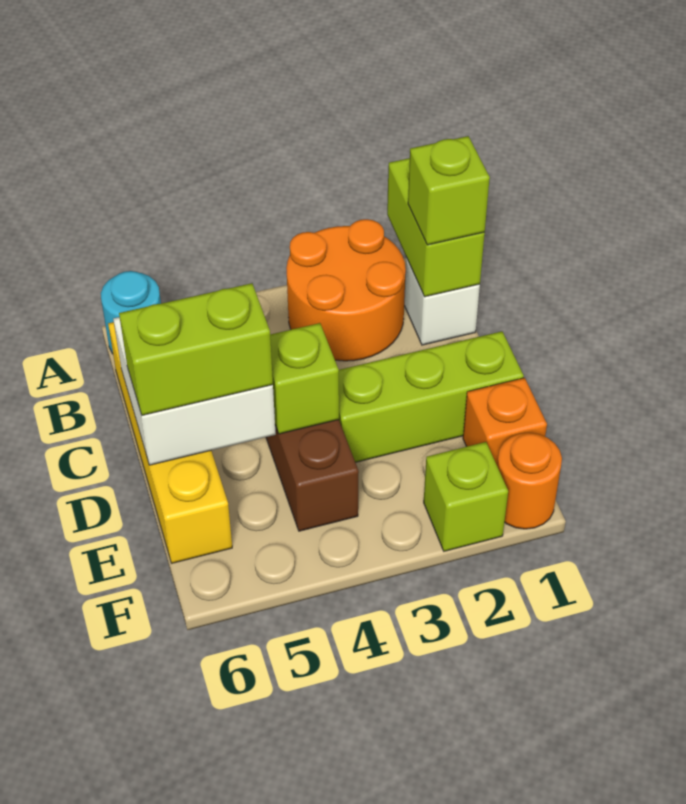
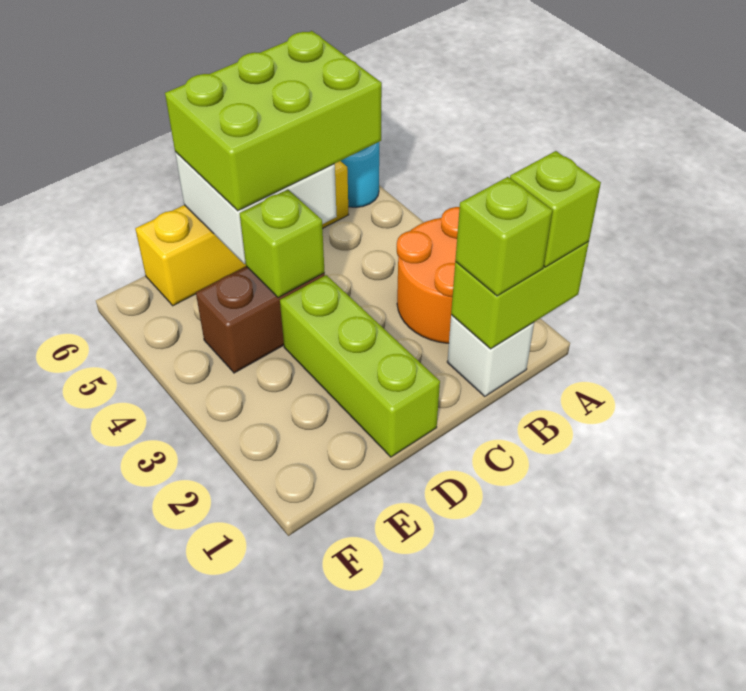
lime 1x2 brick [119,283,273,415] -> lime 2x3 brick [165,31,382,211]
orange 1x1 brick [463,378,547,465] -> none
orange 1x1 round brick [497,433,562,529] -> none
lime 1x1 brick [424,442,508,551] -> lime 1x1 brick moved to [510,151,601,267]

